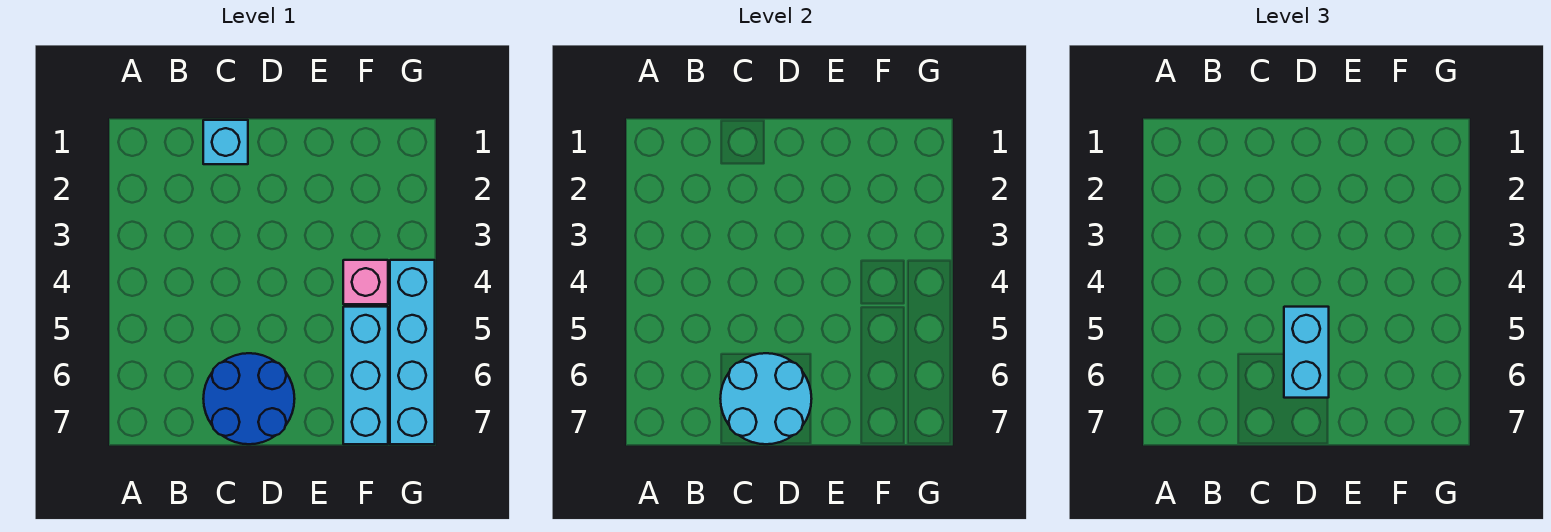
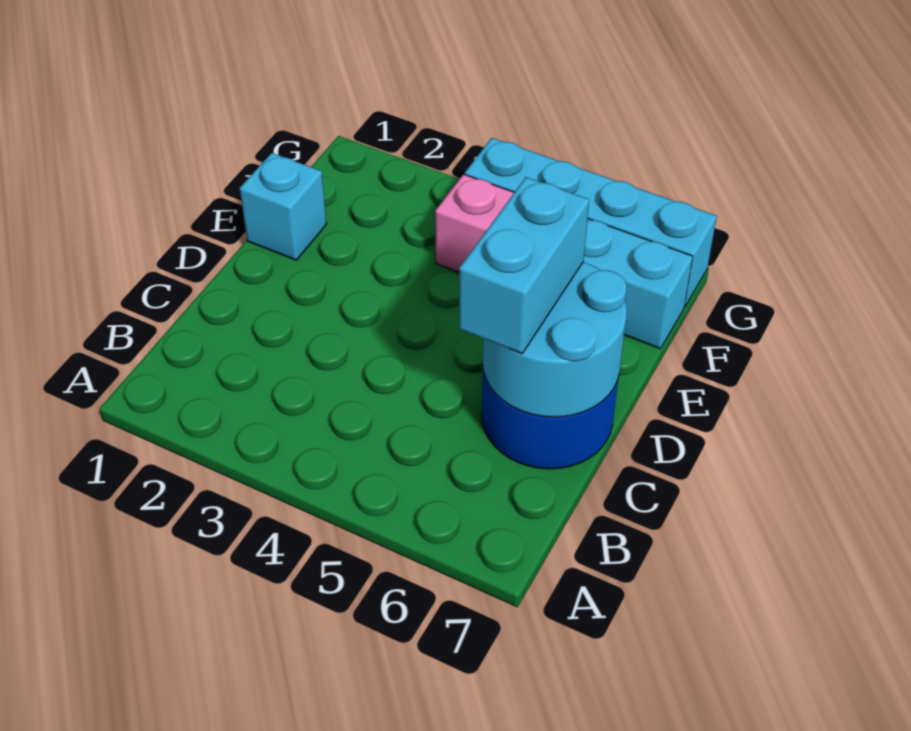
cyan 1x1 brick [203,120,248,164] -> cyan 1x1 brick moved to [240,153,326,260]
cyan 1x2 brick [1284,307,1329,398] -> cyan 1x2 brick turned to [459,177,589,353]

